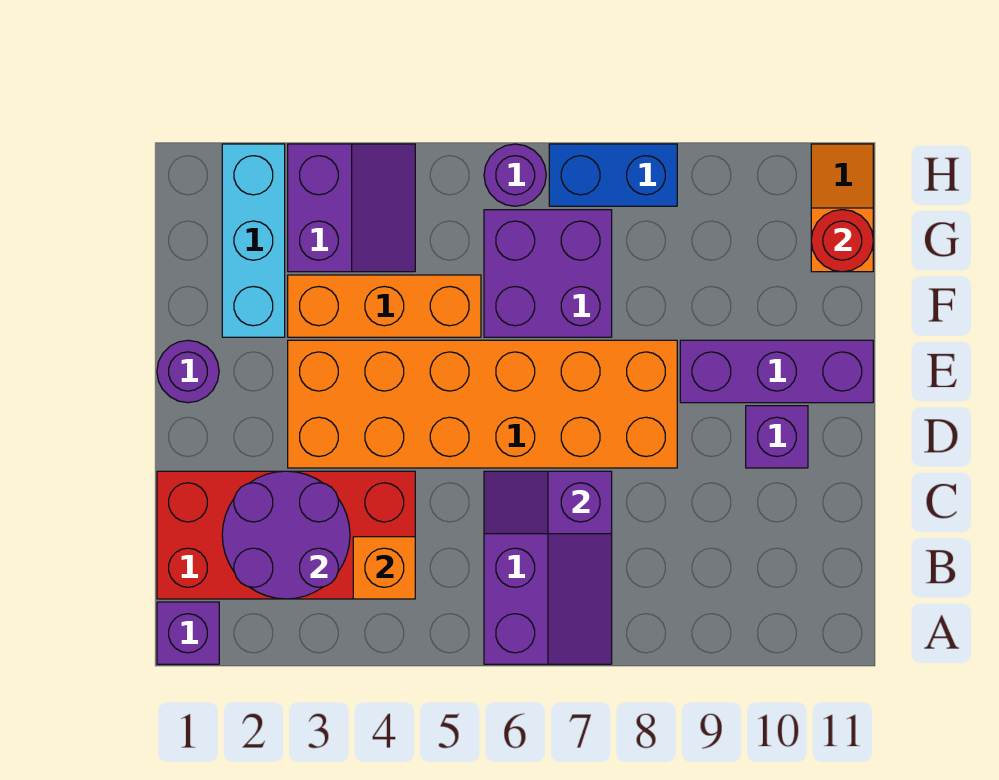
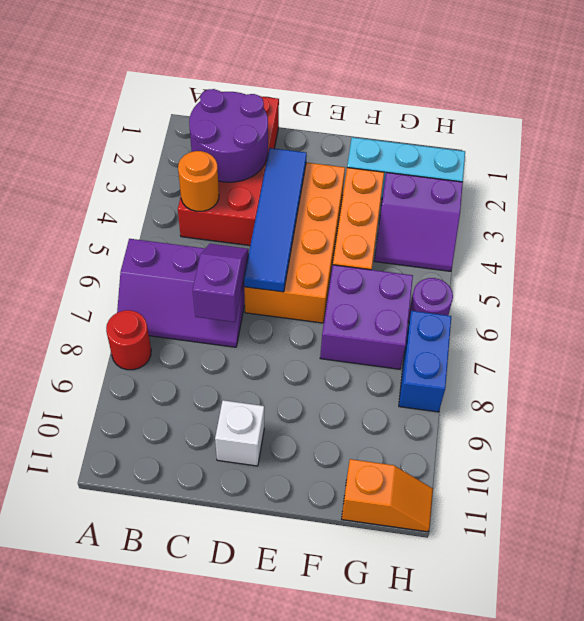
purple 1x1 brick [157,602,219,664] -> none
orange 1x1 brick [353,537,415,599] -> orange 1x1 round brick [178,151,219,211]
orange 2x6 brick [288,340,677,468] -> orange 2x4 brick [244,162,345,323]
none -> blue 1x4 tile [244,148,307,292]
purple 1x1 brick [746,406,808,468] -> white 1x1 brick [215,400,264,466]
purple 1x1 round brick [157,340,219,403] -> none
purple 1x3 brick [680,340,873,403] -> none
red 1x1 round brick [811,210,873,272] -> red 1x1 round brick moved to [106,310,151,370]

